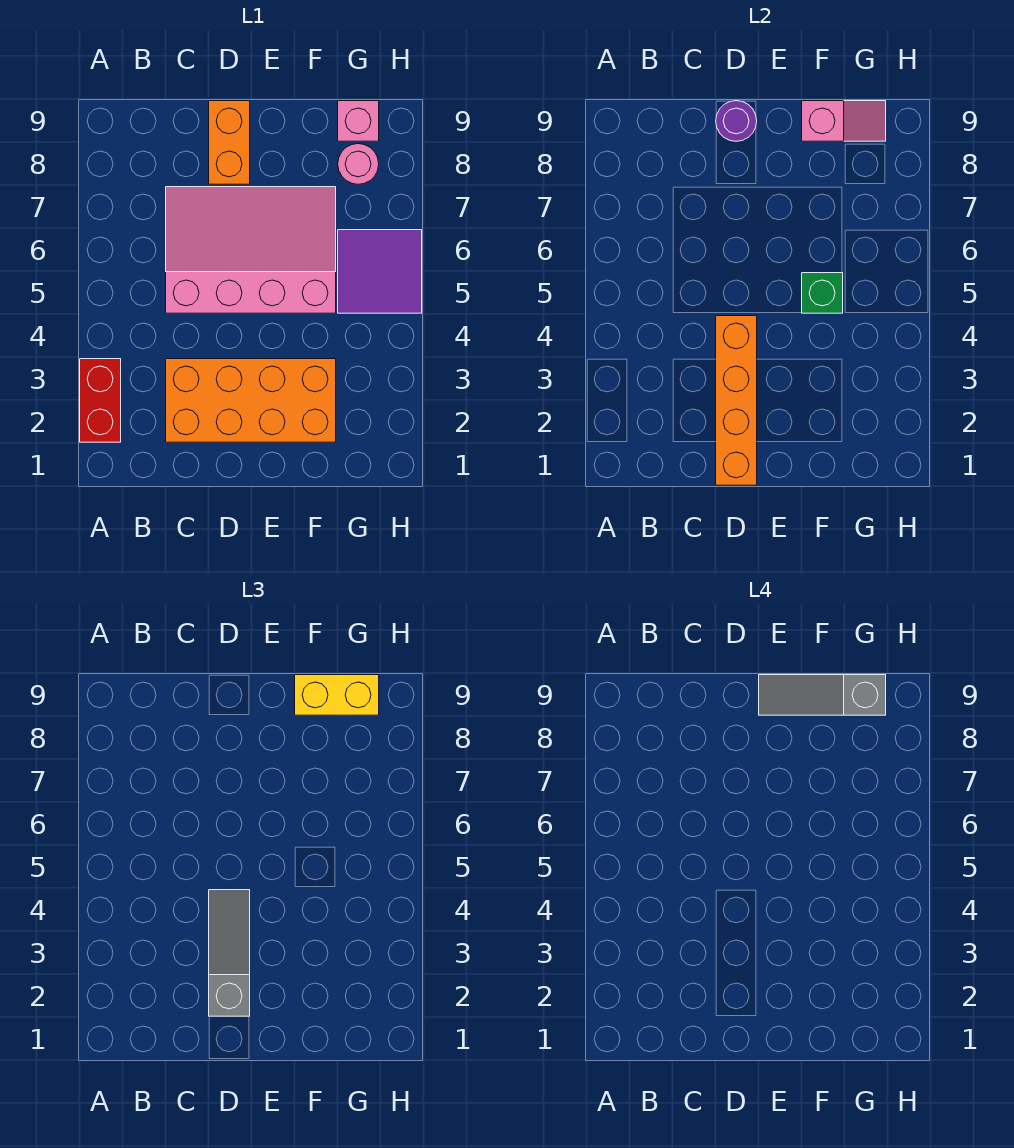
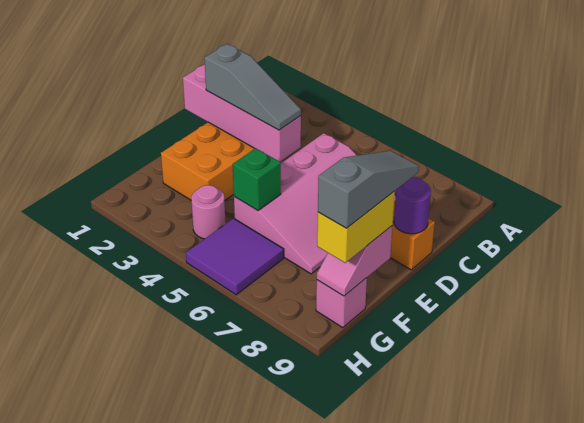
red 1x2 brick [80,359,121,442] -> none
orange 1x4 brick [716,316,757,485] -> pink 1x4 brick [183,64,301,162]
pink 1x1 round brick [338,144,379,184] -> pink 1x1 round brick moved to [191,185,226,239]

